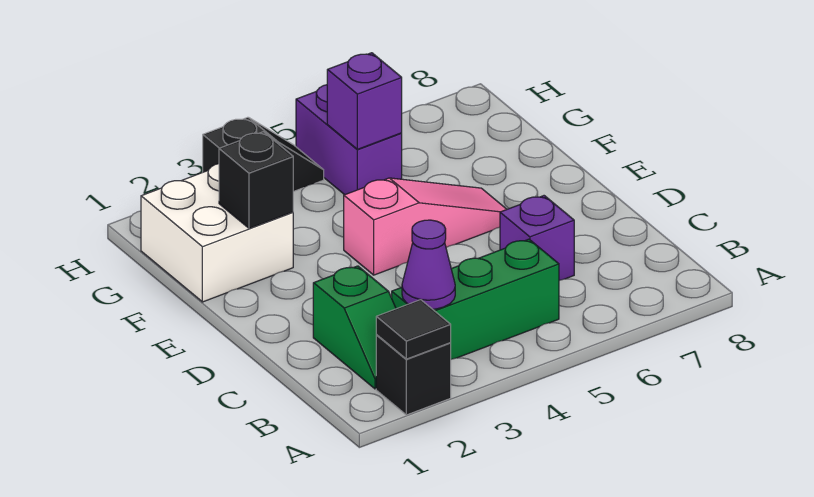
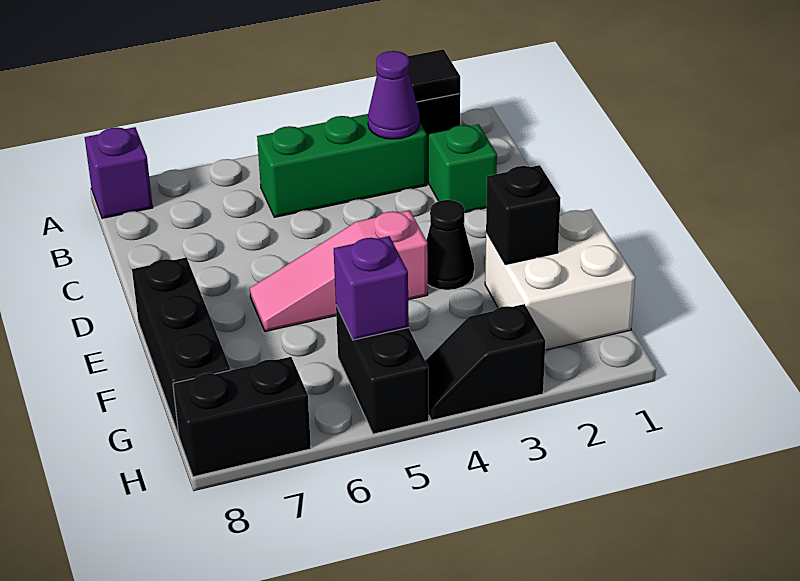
purple 1x1 brick [500,196,574,280] -> purple 1x1 brick moved to [85,127,153,218]
none -> black 1x1 cone [426,200,474,290]
none -> black 1x3 brick [132,258,230,435]
purple 1x2 brick [296,85,402,195] -> black 1x2 brick [336,306,429,434]
none -> black 1x2 brick [173,357,311,477]

